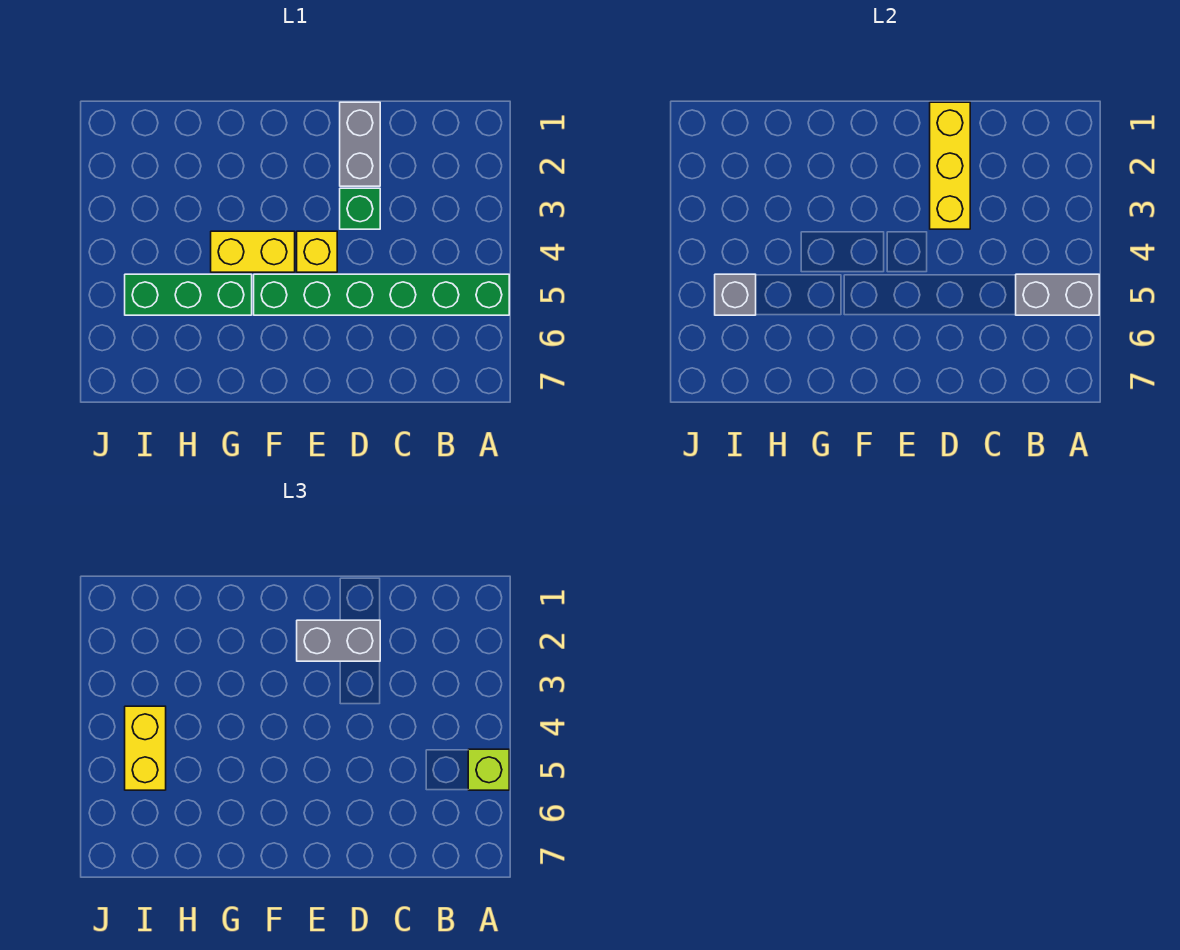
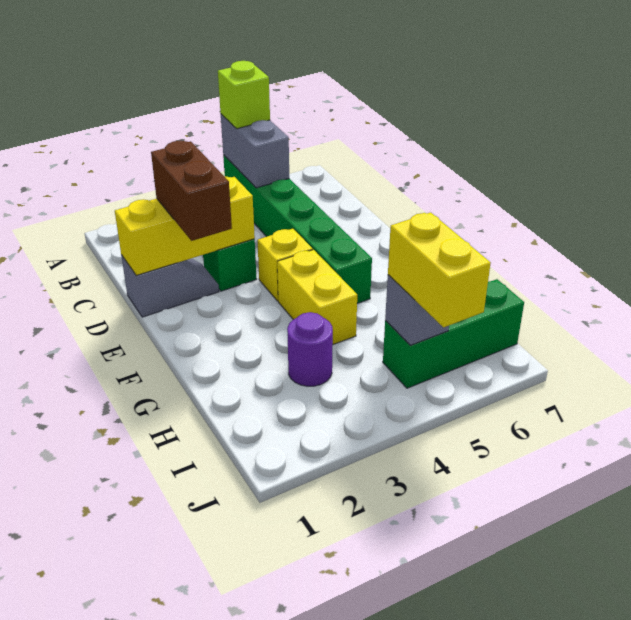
grey 1x2 brick [340,102,380,186] -> grey 1x2 slope [121,255,219,317]
grey 1x2 brick [297,620,380,661] -> brown 1x2 brick [151,141,232,241]
green 1x3 brick [125,274,252,315] -> green 1x3 brick turned to [383,279,524,388]
none -> purple 1x1 round brick [287,312,333,386]
yellow 1x2 brick [125,706,166,790] -> yellow 1x2 brick turned to [388,212,491,327]

